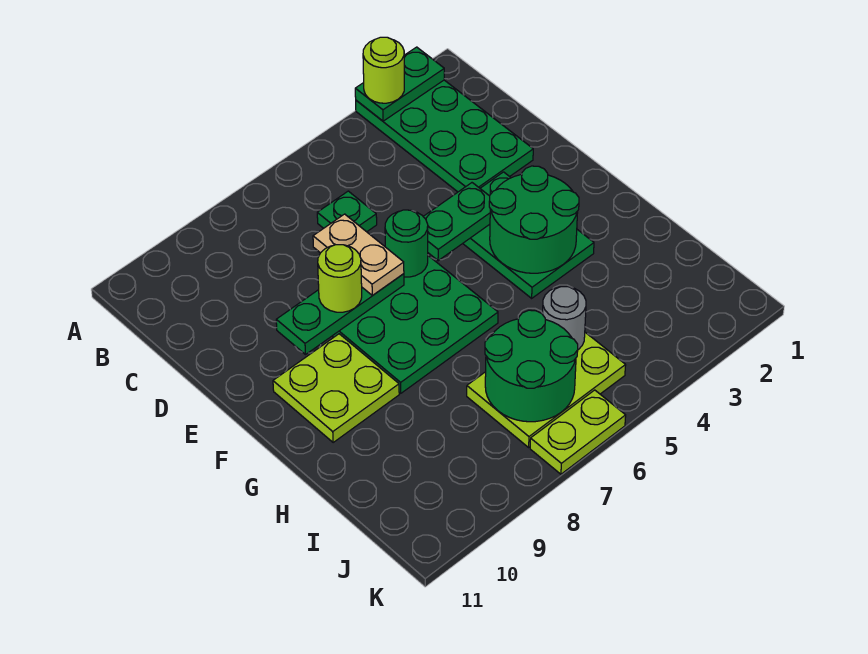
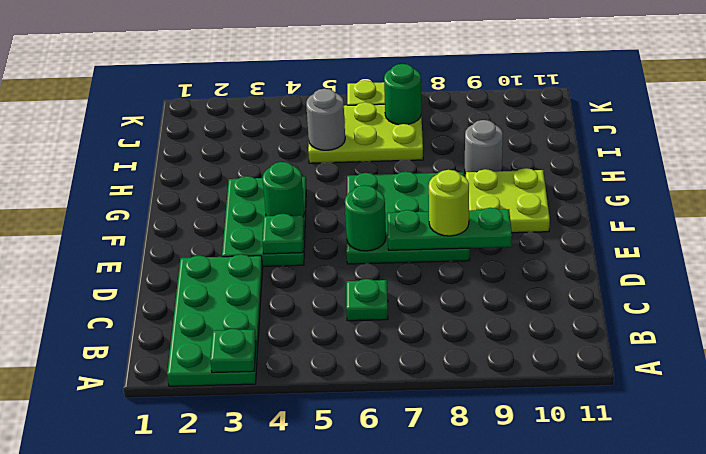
green 1x2 plate [355,47,444,121] -> green 1x1 plate [210,329,256,373]
lime 1x1 round brick [363,37,404,103] -> none
tan 1x2 plate [313,214,404,296] -> none
green 1x2 plate [423,183,490,261] -> green 1x1 plate [262,214,304,254]
green 2x2 round brick [489,166,579,273] -> green 1x1 round brick [263,162,304,217]
none -> grey 1x1 round brick [465,120,503,173]
green 2x2 round brick [485,310,578,422] -> green 1x1 round brick [384,64,421,125]

